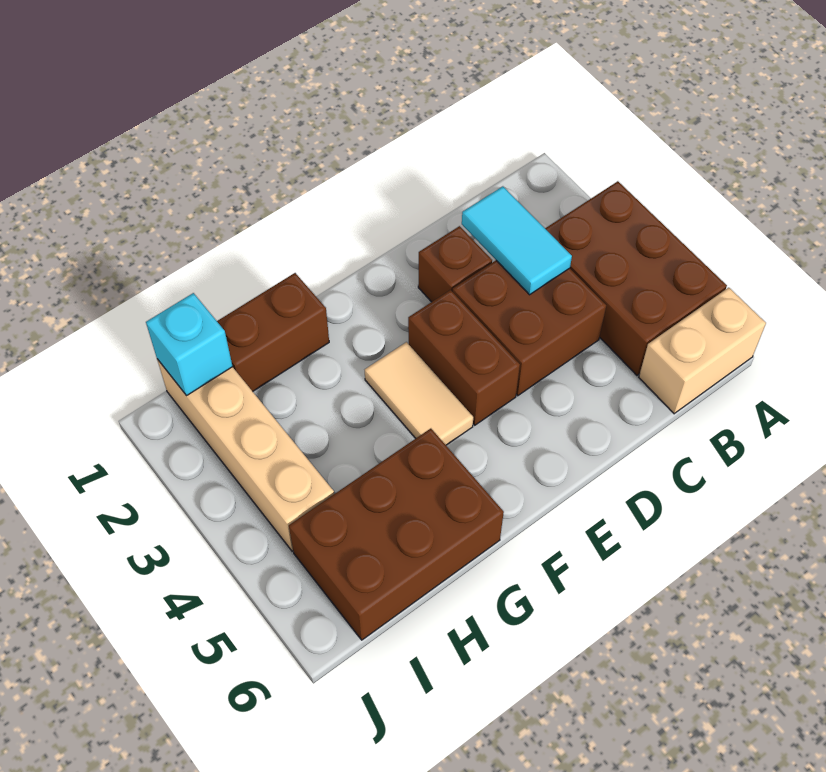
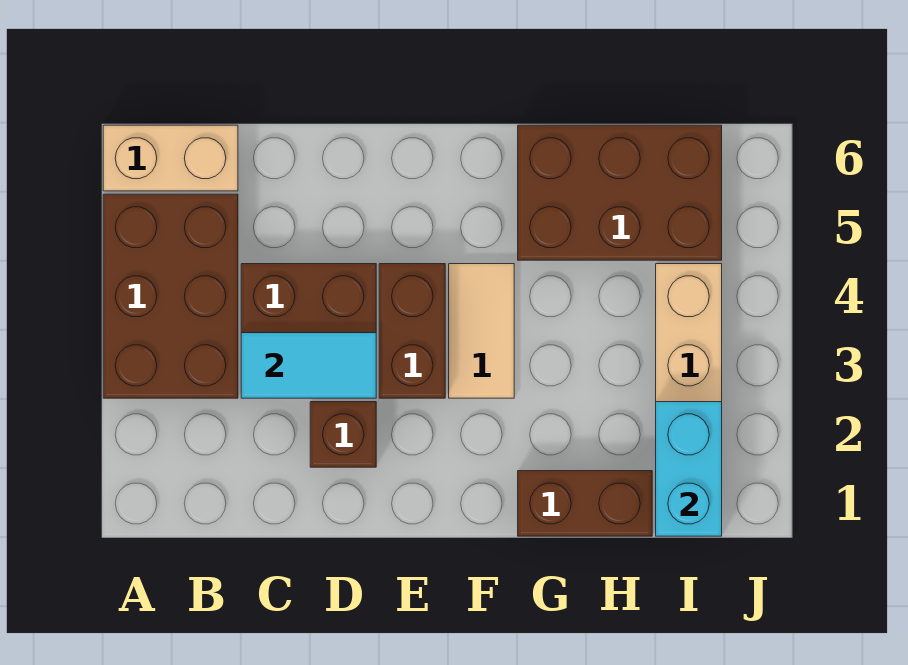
cyan 1x2 tile [462,186,572,295] -> cyan 1x2 tile turned to [241,333,376,398]
cyan 1x1 brick [146,293,232,396] -> cyan 1x2 brick [656,402,722,536]

